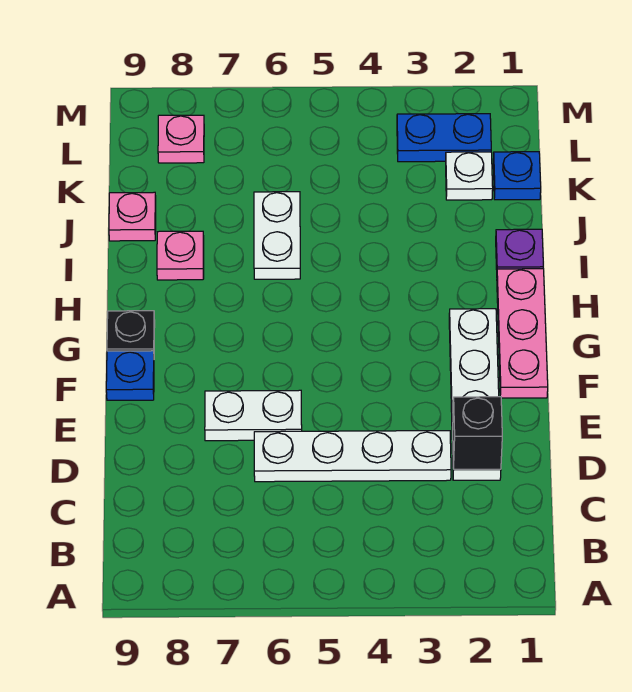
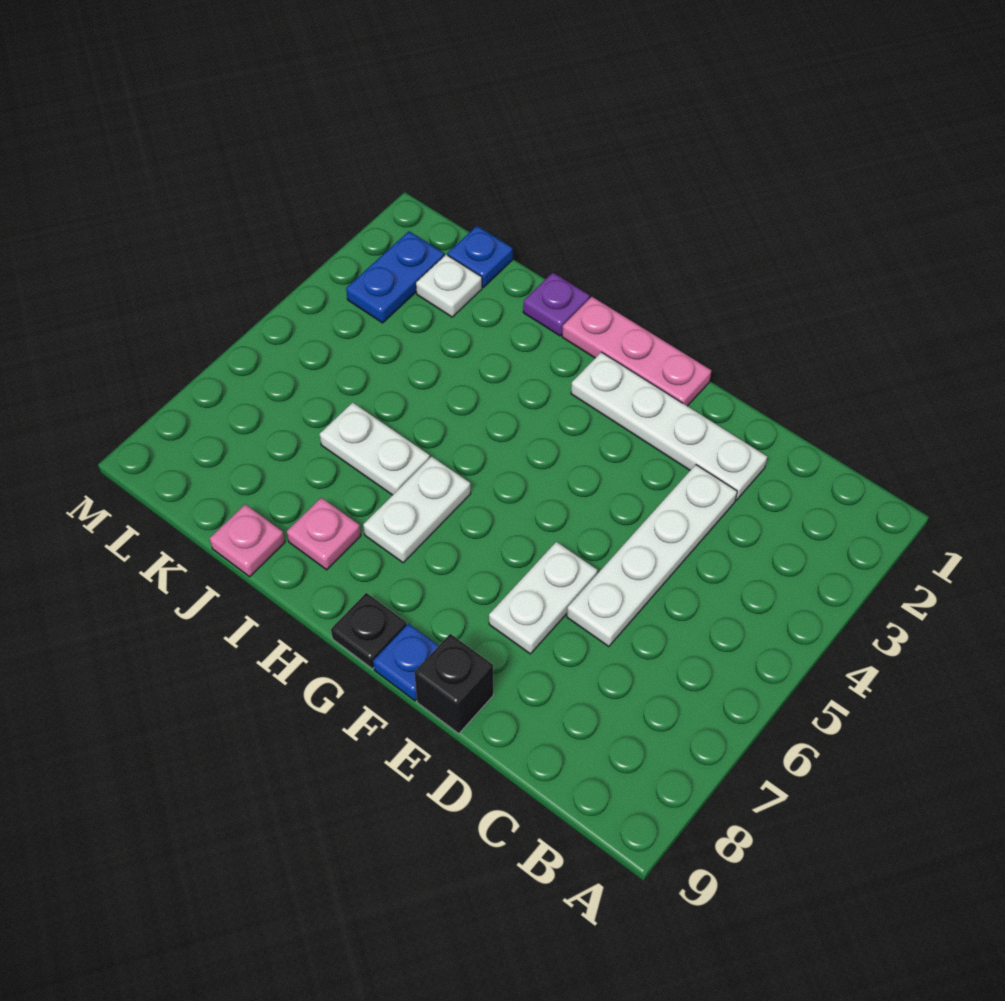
black 1x1 brick [453,397,502,469] -> black 1x1 brick moved to [414,634,493,734]
none -> white 1x2 plate [363,456,471,563]
pink 1x1 plate [158,115,204,163] -> none

